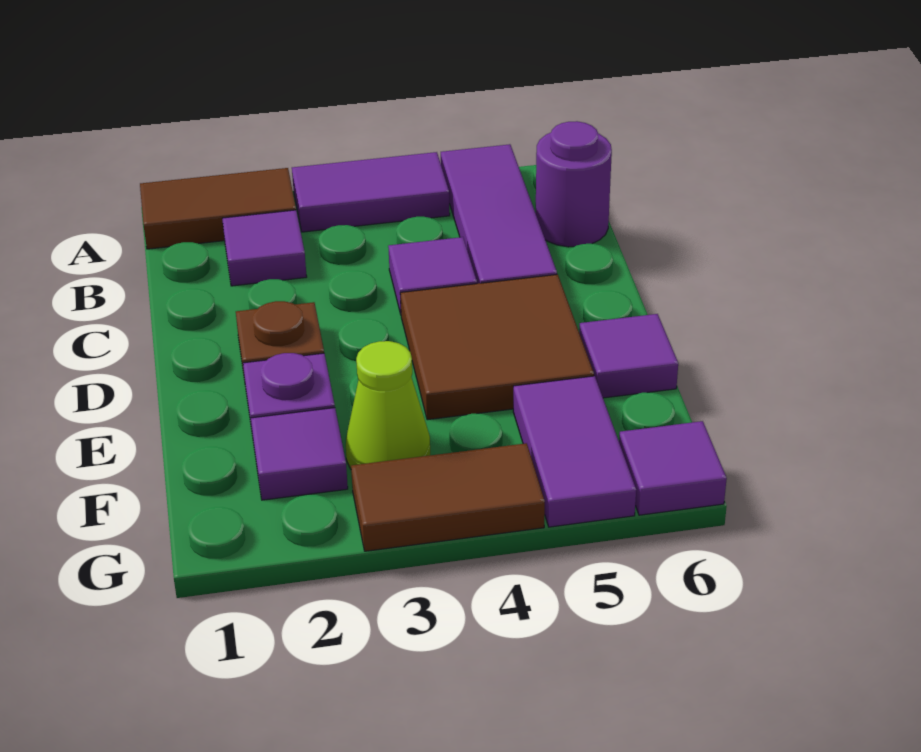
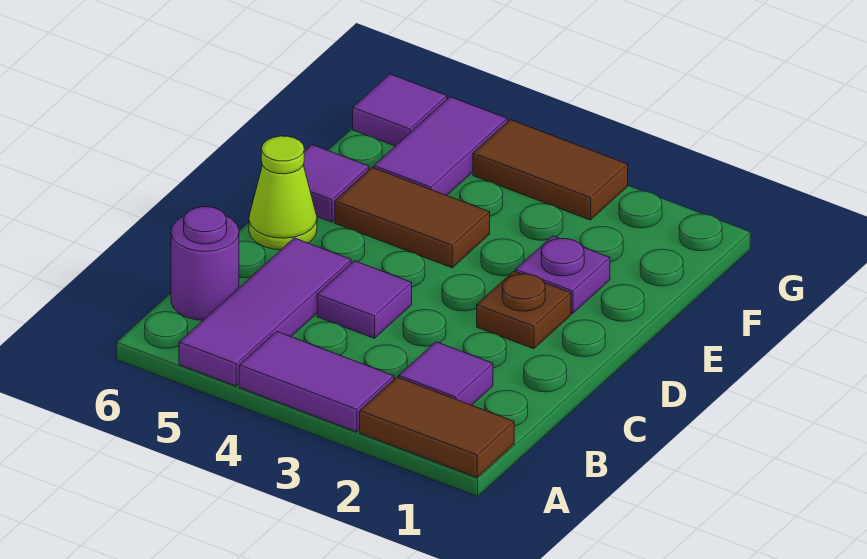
brown 2x2 tile [400,274,594,420] -> brown 1x2 tile [335,167,490,268]
purple 1x1 tile [251,408,348,500] -> none
lime 1x1 cone [346,341,430,469] -> lime 1x1 cone moved to [249,136,317,250]

